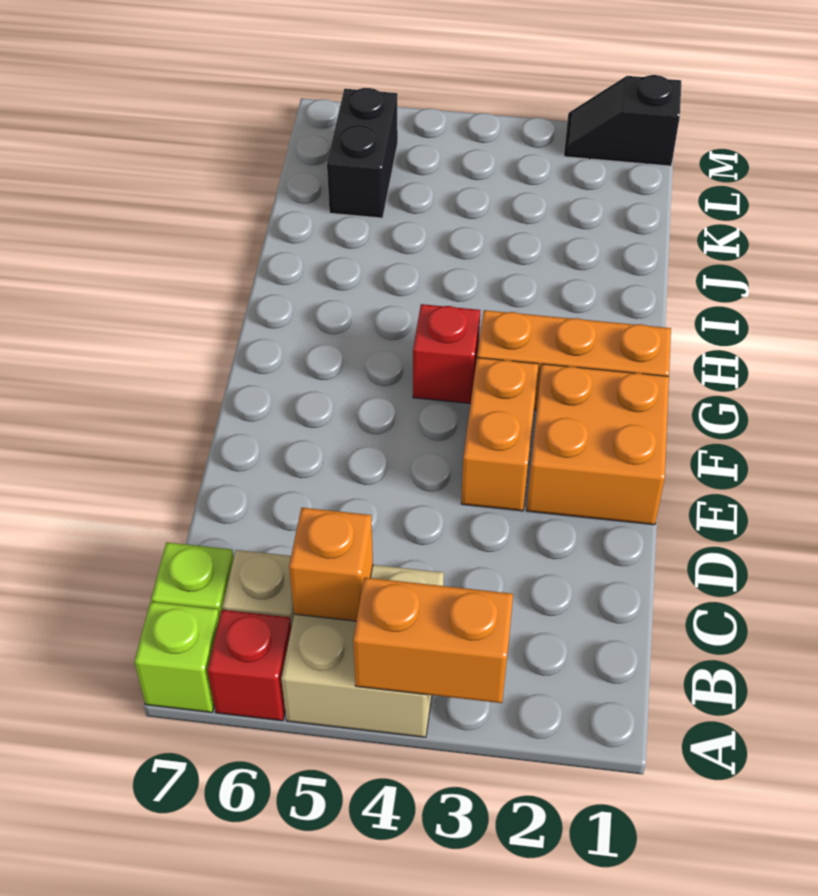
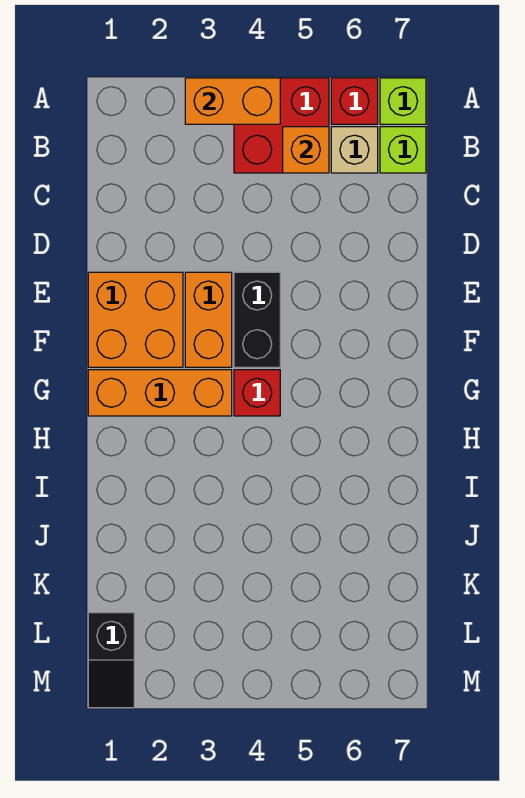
tan 2x2 brick [281,565,444,737] -> red 2x2 brick [234,78,329,173]
black 1x2 brick [327,88,398,218] -> black 1x2 brick moved to [234,272,280,367]
black 1x2 slope [564,75,681,166] -> black 1x2 slope turned to [88,613,134,708]

